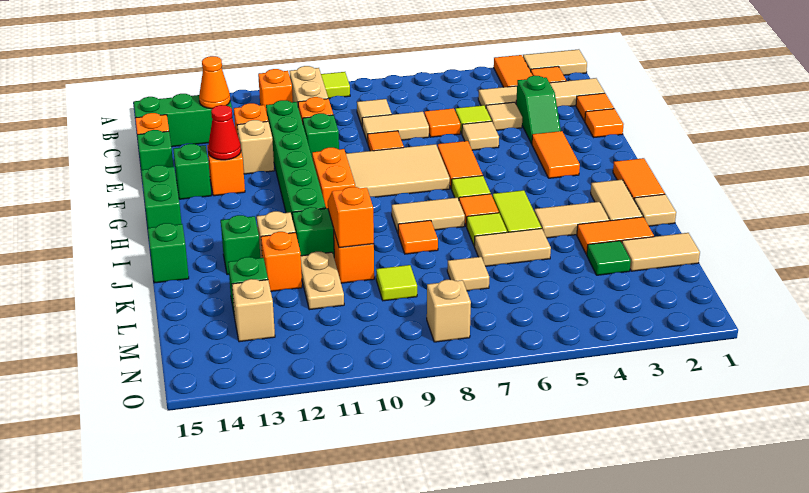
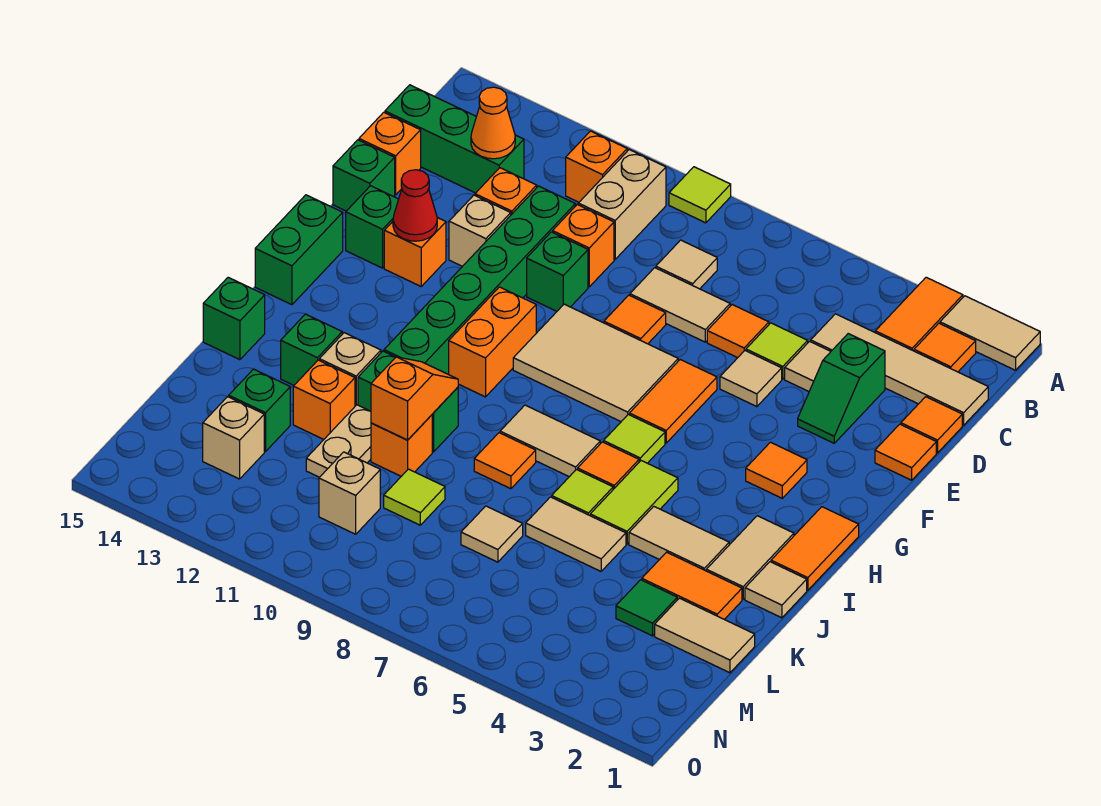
orange 1x2 tile [532,131,580,178] -> orange 1x1 tile [746,442,807,498]
tan 1x1 brick [427,280,471,342] -> tan 1x1 brick moved to [319,452,380,534]

